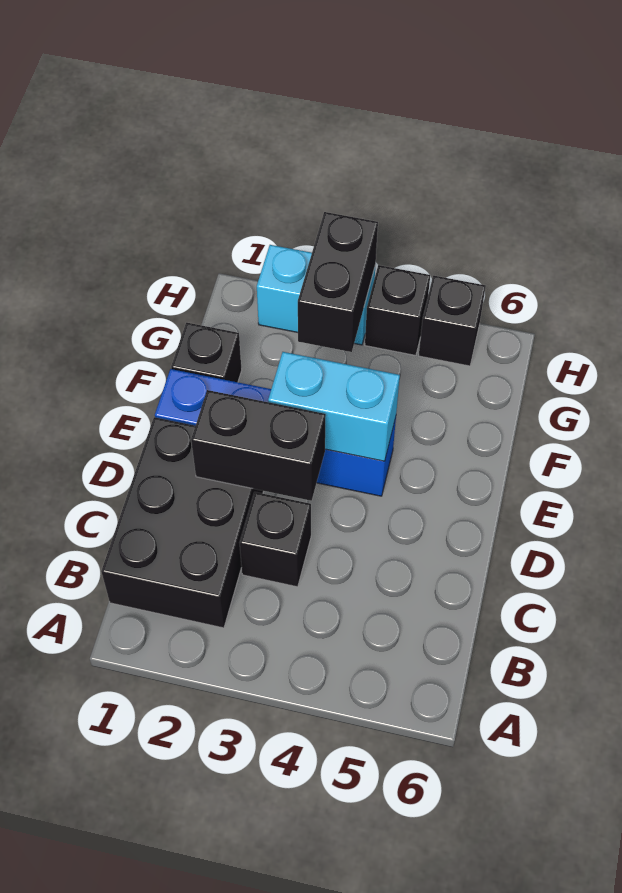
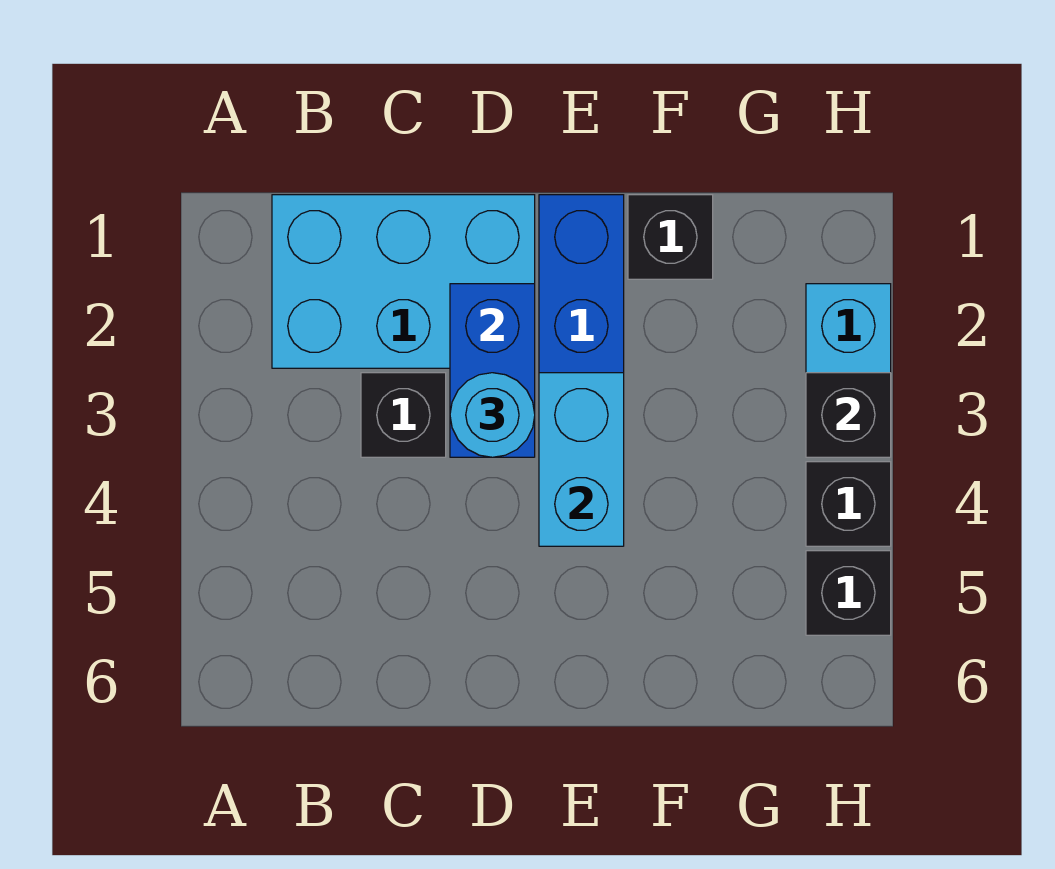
black 2x3 brick [101,417,264,628] -> cyan 2x3 brick [272,195,535,368]
black 1x2 brick [191,390,326,501] -> blue 1x2 brick [450,284,535,457]
none -> cyan 1x1 round brick [450,373,535,457]
black 1x2 brick [298,212,378,352] -> black 1x1 brick [806,373,891,457]

